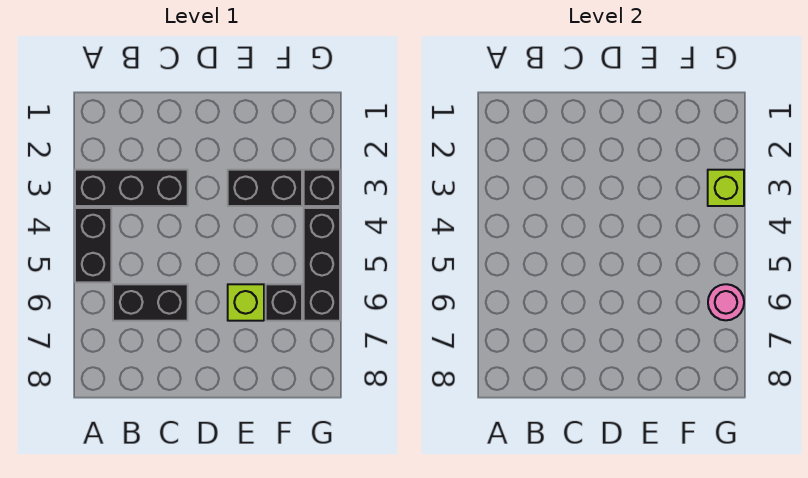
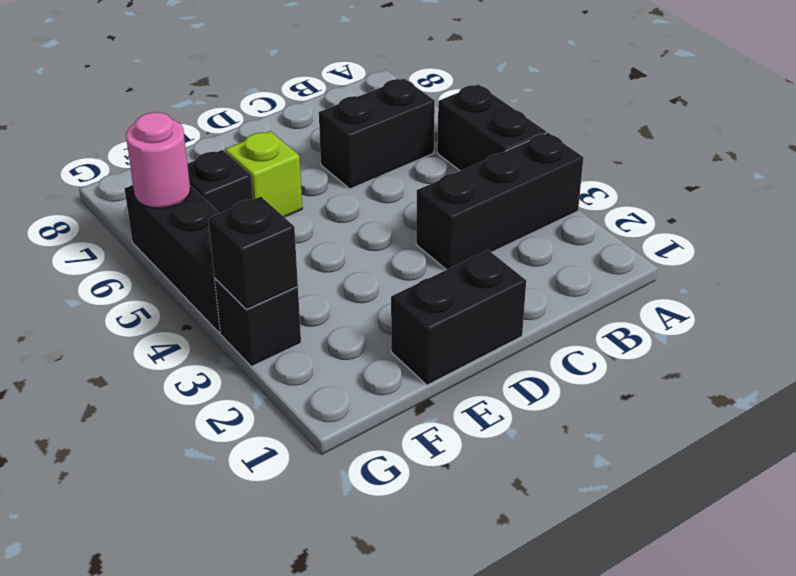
black 1x2 brick [228,170,302,206] -> black 1x2 brick moved to [391,250,526,385]
lime 1x1 brick [708,170,744,206] -> black 1x1 brick [208,197,298,310]

